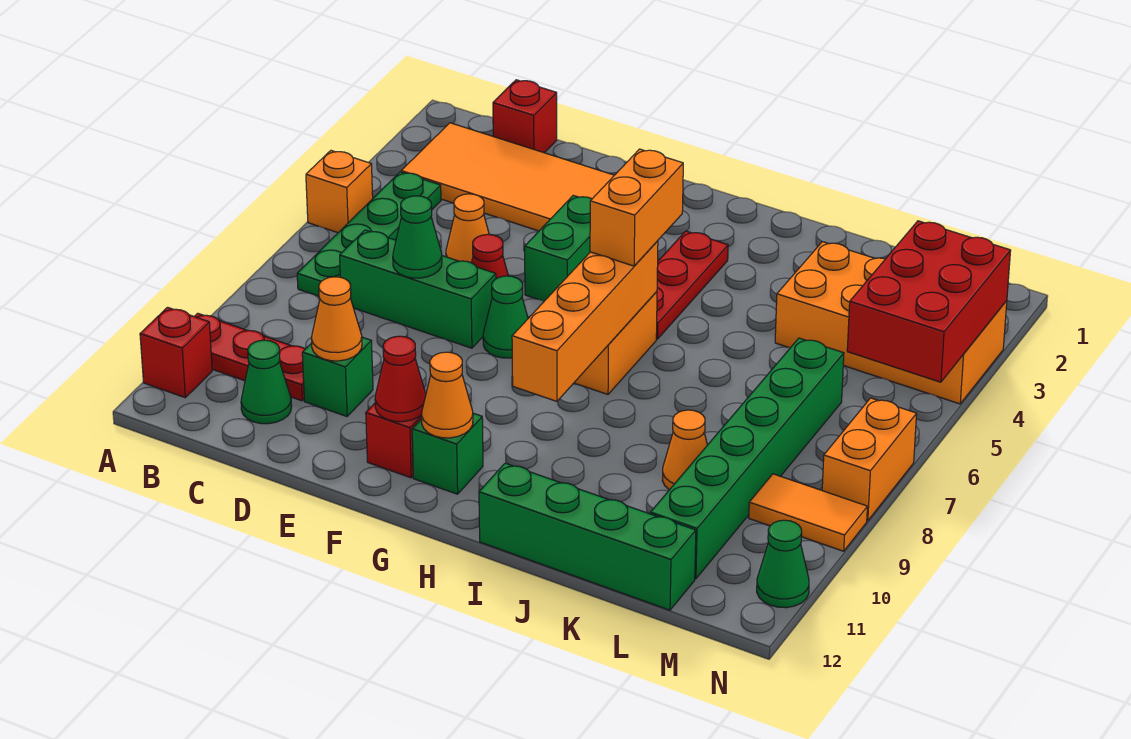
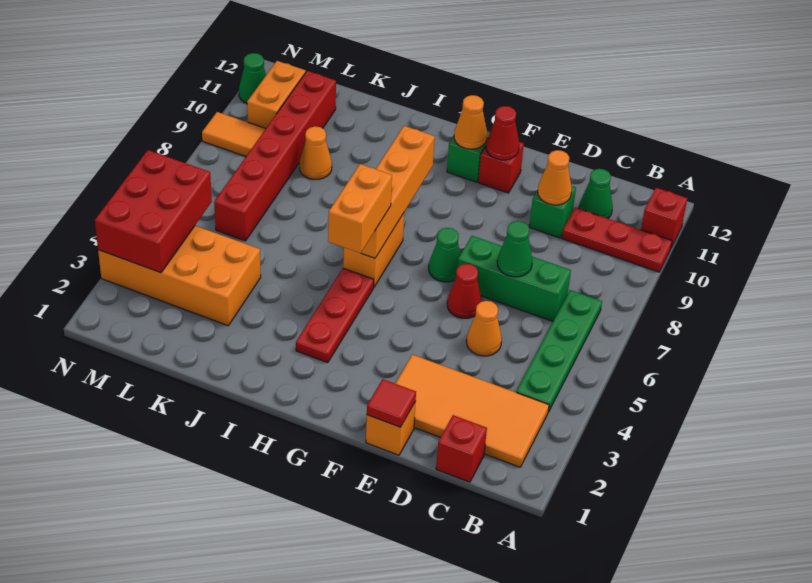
orange 1x1 brick [306,151,373,233] -> orange 1x1 brick moved to [366,402,416,455]
none -> red 1x1 tile [367,379,416,427]
green 1x2 brick [525,195,592,301] -> none
green 1x4 brick [479,463,696,610] -> none
green 1x6 brick [650,338,844,579] -> red 1x6 brick [214,71,336,241]
orange 1x2 brick [822,398,917,521] -> orange 1x2 brick moved to [247,61,306,128]

